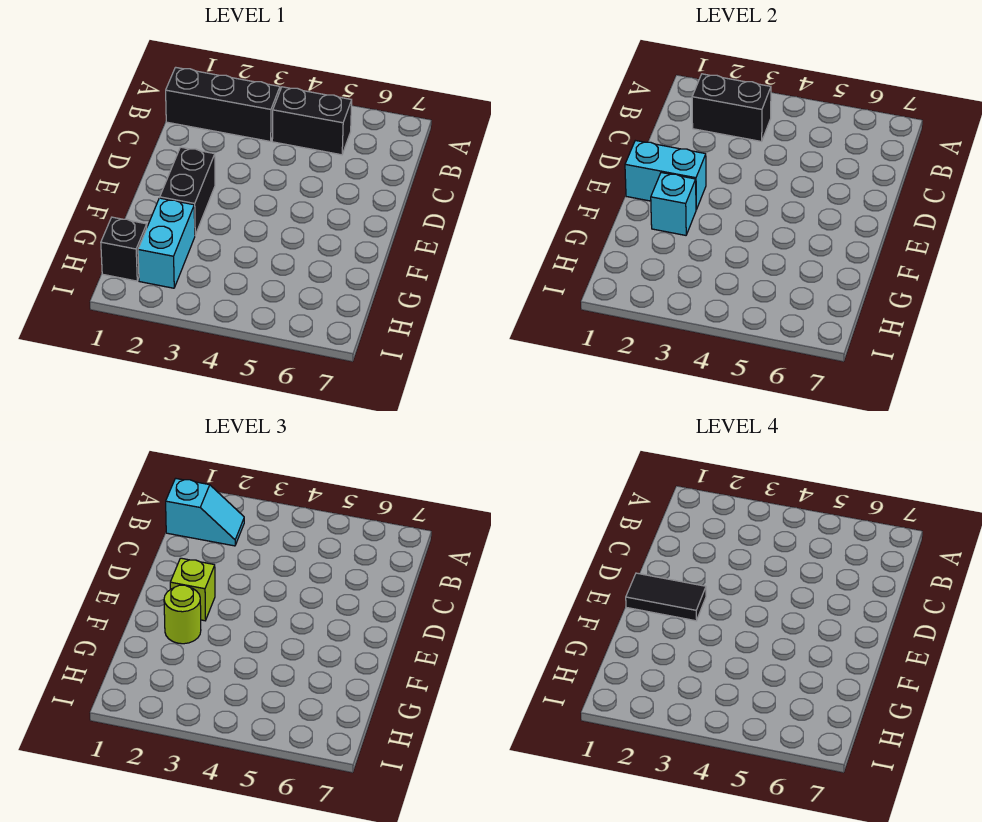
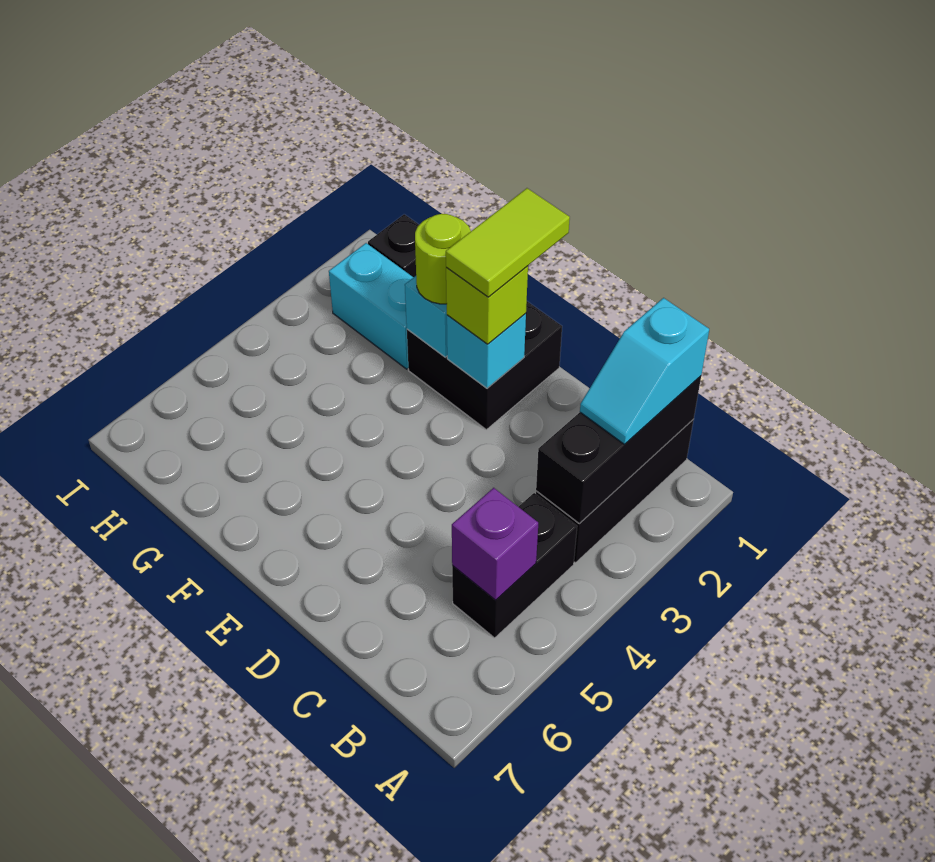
black 1x2 brick [692,74,771,141] -> black 1x3 brick [536,376,701,524]
none -> purple 1x1 brick [452,488,538,600]
cyan 1x2 brick [625,140,706,210] -> cyan 1x1 brick [447,313,526,388]
black 1x2 tile [626,573,706,621] -> lime 1x2 tile [446,188,570,297]
black 1x2 brick [160,147,215,235] -> black 2x2 brick [407,301,562,430]

